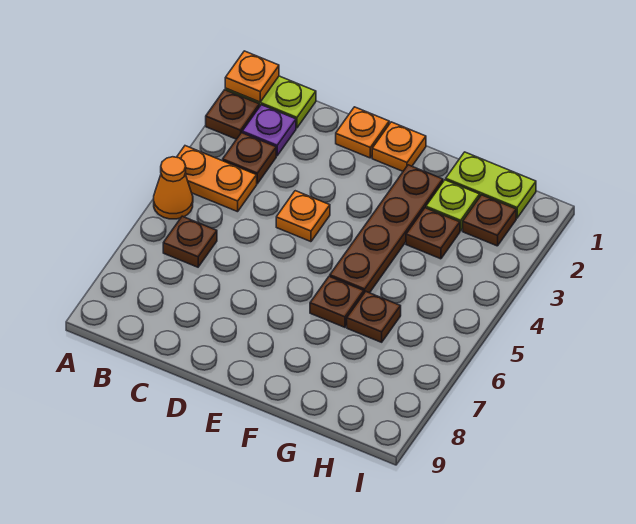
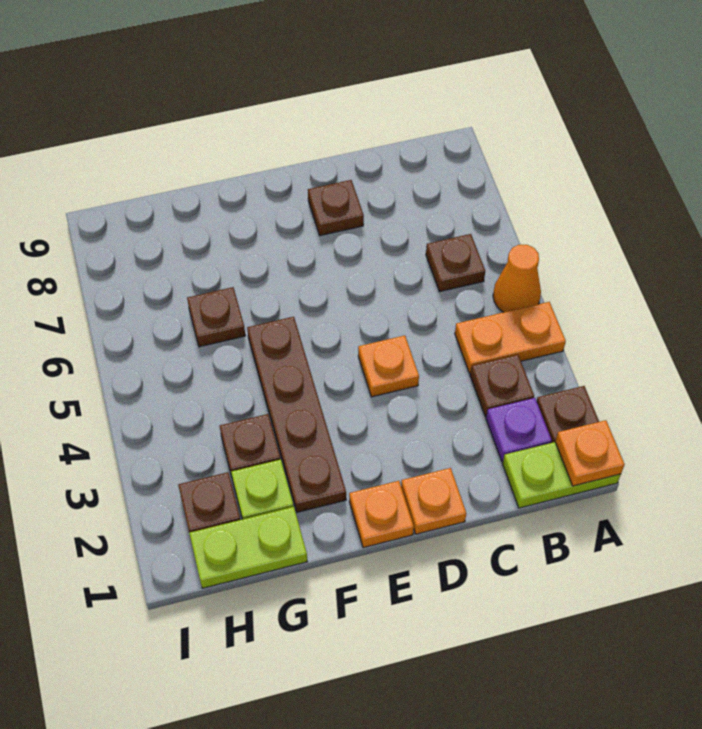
brown 1x1 plate [310,276,364,327] -> brown 1x1 plate moved to [308,180,364,236]

